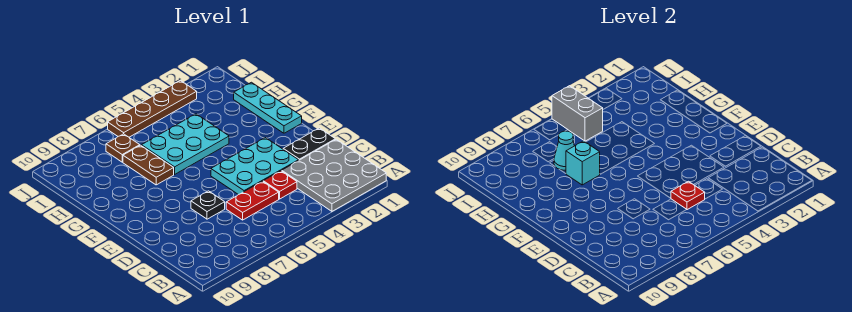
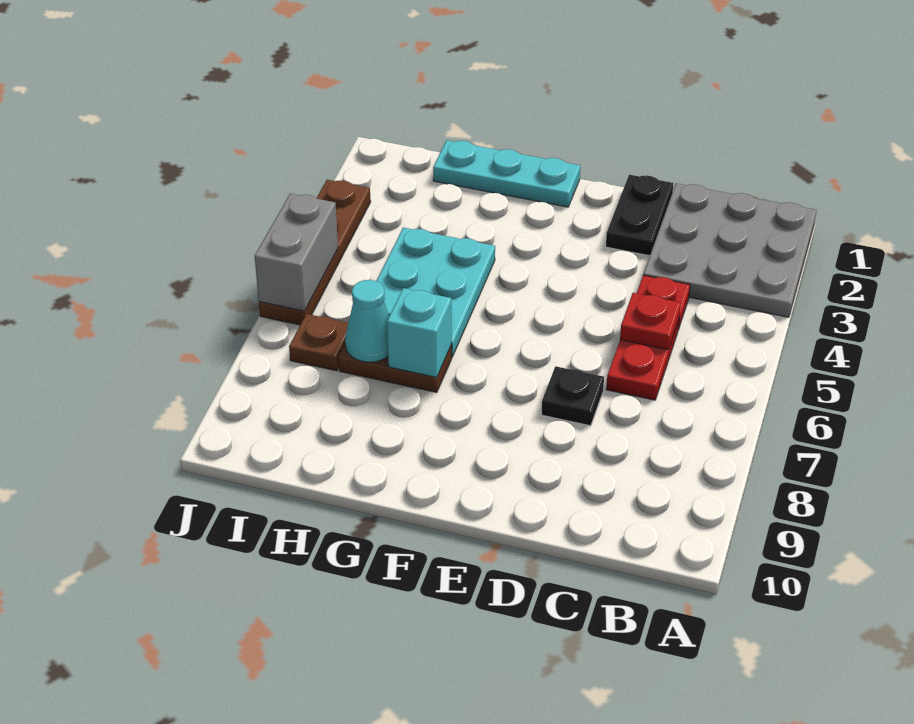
cyan 2x3 plate [211,138,299,195] -> none
grey 1x2 brick [552,86,603,141] -> grey 1x2 brick turned to [255,193,338,311]

